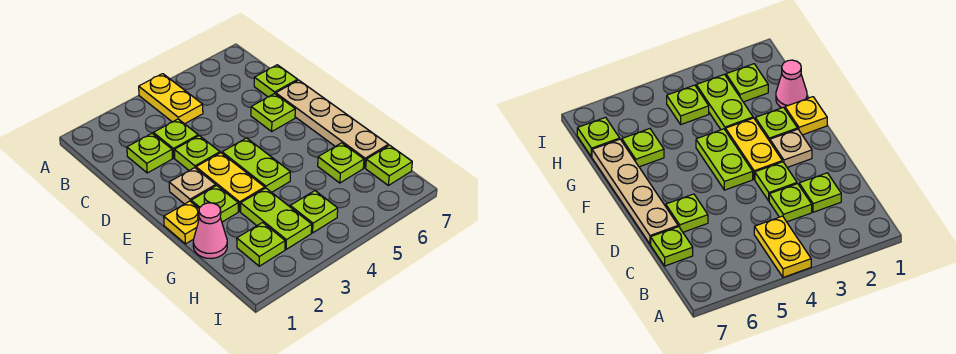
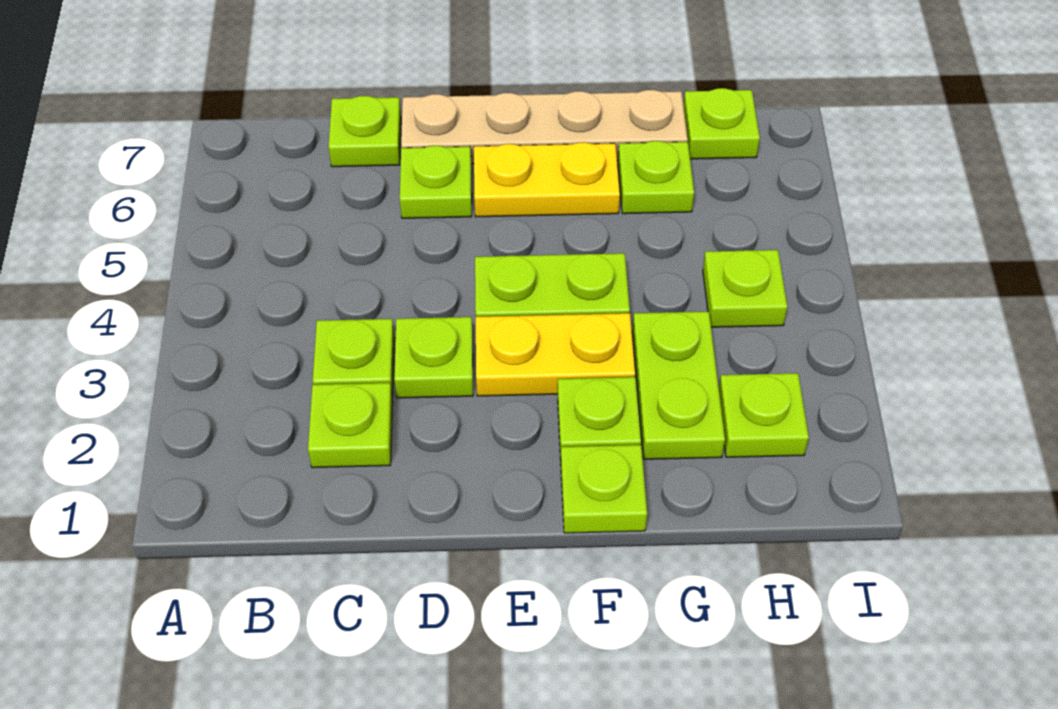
yellow 1x2 plate [139,74,203,124] -> yellow 1x2 plate moved to [474,142,620,217]
tan 1x1 plate [169,168,216,204] -> none
yellow 1x1 plate [164,201,199,244] -> lime 1x1 plate [561,445,647,533]
pink 1x1 cone [193,203,227,259] -> none
lime 1x2 plate [241,188,312,249] -> lime 1x2 plate turned to [632,311,725,459]

